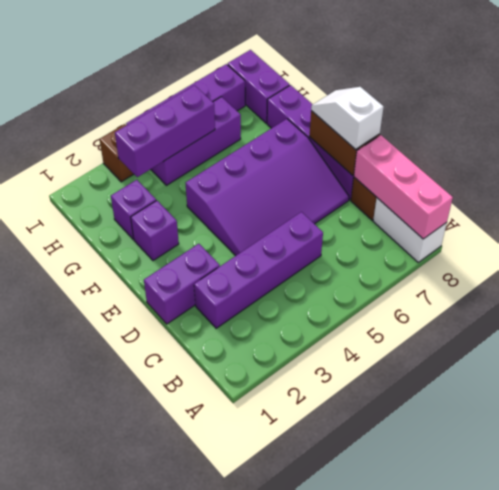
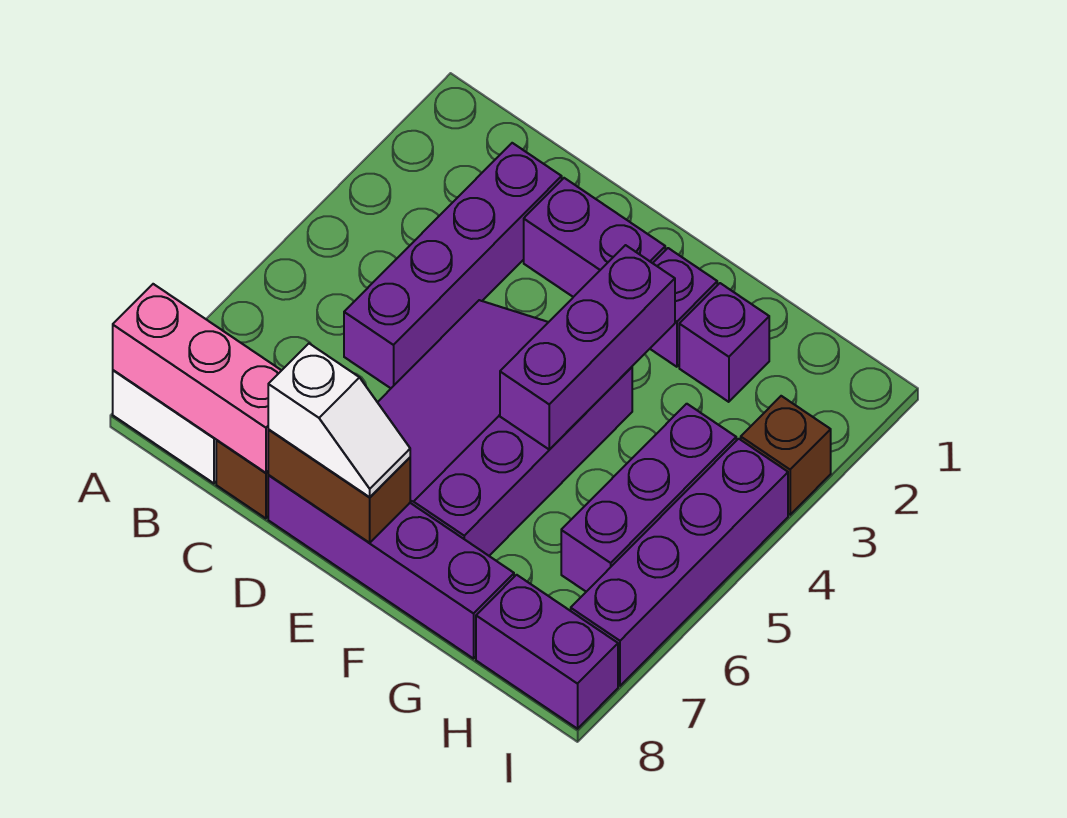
purple 1x2 brick [144,244,220,324] -> purple 1x2 brick turned to [524,178,665,297]
purple 1x3 brick [115,85,215,177] -> purple 1x3 brick moved to [500,245,675,450]

